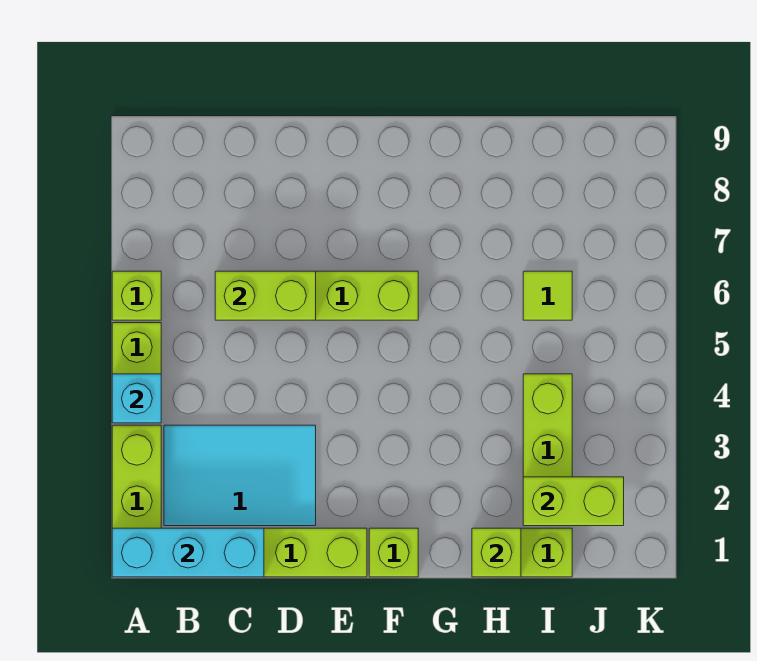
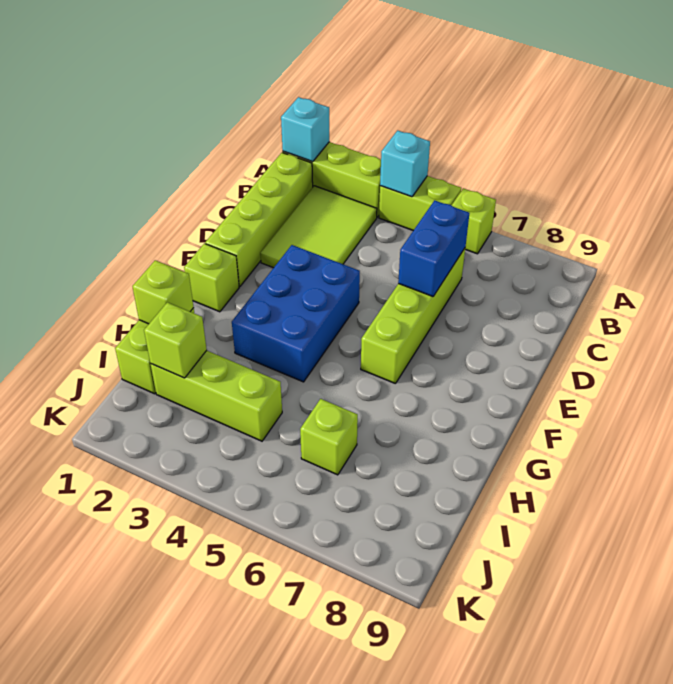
cyan 1x3 brick [112,528,264,577] -> cyan 1x1 brick [281,97,329,162]
cyan 2x3 tile [164,425,316,526] -> lime 2x3 tile [260,186,377,268]
lime 1x2 brick [215,271,316,320] -> blue 1x2 brick [398,200,469,296]
none -> blue 2x3 brick [232,245,360,382]
lime 1x2 brick [523,477,624,526] -> lime 1x1 brick [144,302,207,378]
lime 1x1 tile [523,271,572,320] -> lime 1x1 brick [300,399,358,475]

